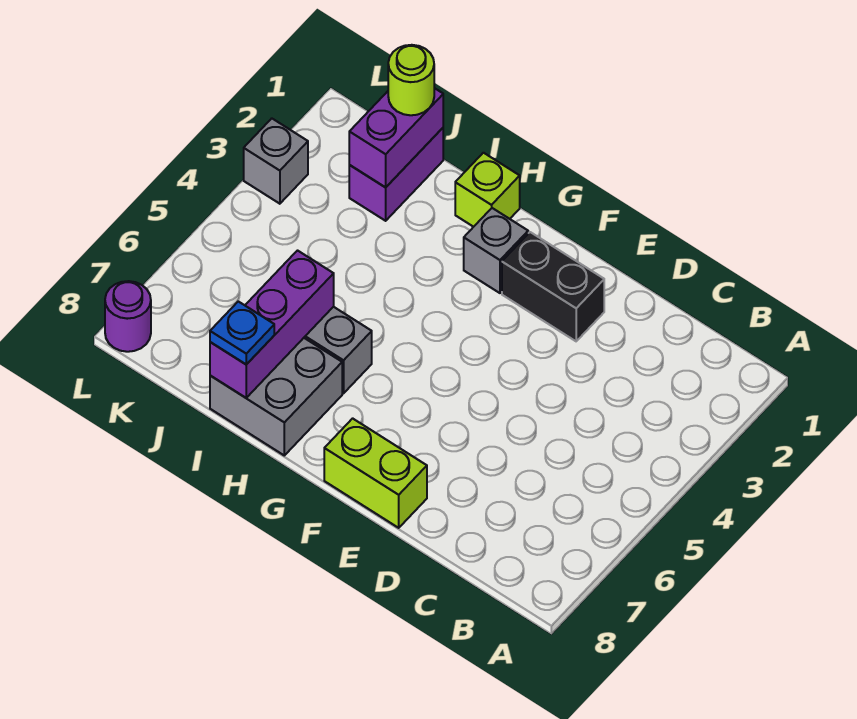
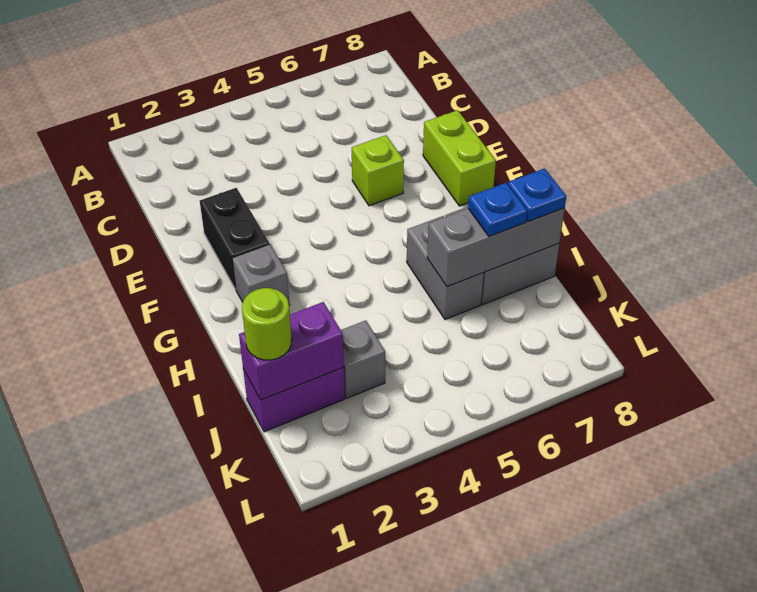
lime 1x1 brick [455,153,520,227] -> lime 1x1 brick moved to [352,135,404,206]
purple 1x3 brick [210,251,334,398] -> grey 1x3 brick [427,208,565,287]
none -> blue 1x1 plate [468,183,527,236]
grey 1x1 brick [244,119,308,204] -> grey 1x1 brick moved to [341,321,385,398]
purple 1x1 round brick [105,281,151,352] -> none

